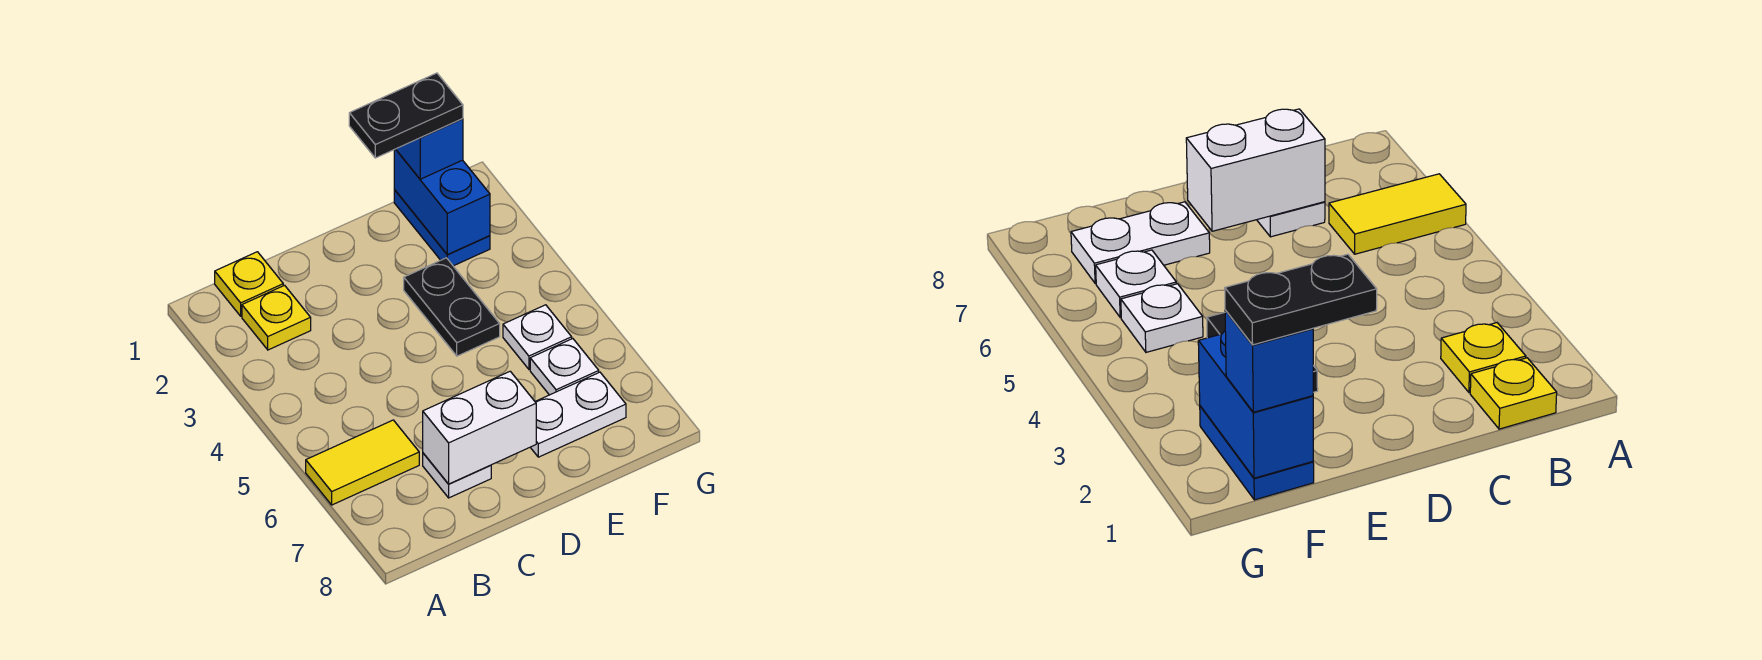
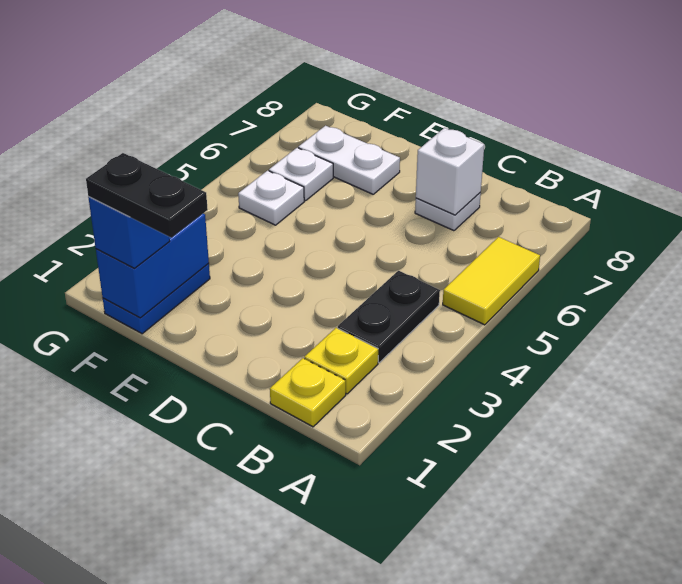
yellow 1x2 tile [306,420,419,505] -> yellow 1x2 tile turned to [443,237,540,325]
white 1x2 brick [423,371,536,484] -> white 1x1 brick [416,128,484,215]
black 1x2 plate [404,258,500,356] -> black 1x2 plate moved to [338,271,440,363]

